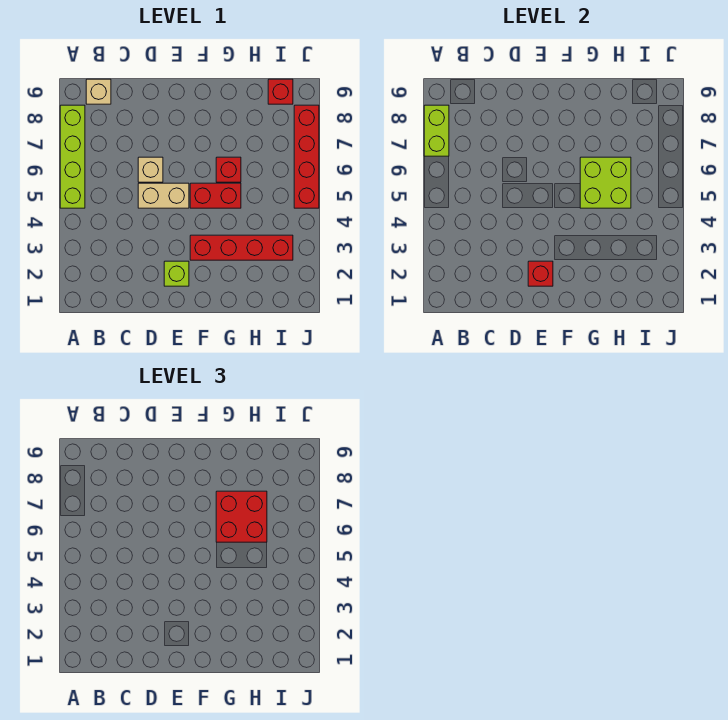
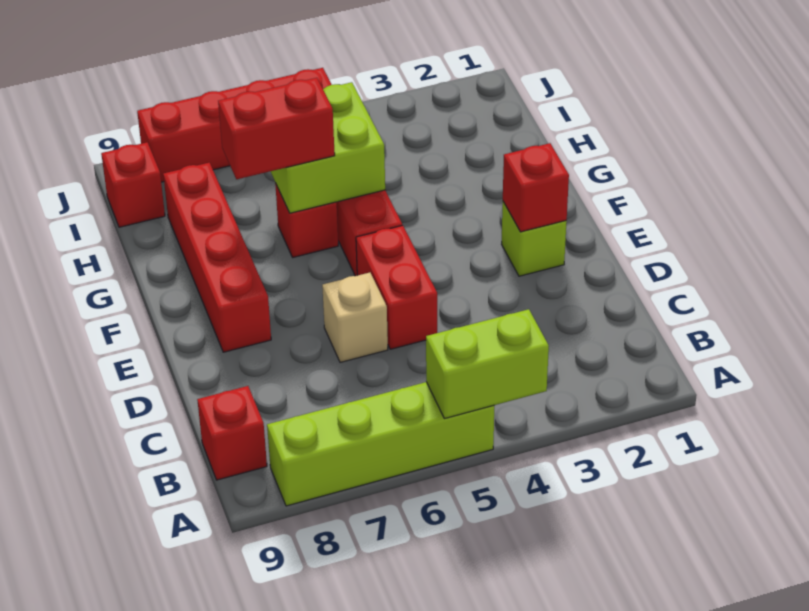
lime 1x2 brick [424,105,449,156] -> lime 1x2 brick moved to [426,309,549,419]
tan 1x1 brick [86,79,111,104] -> red 1x1 brick [197,386,267,480]
tan 1x2 brick [138,183,189,208] -> red 1x2 brick [356,225,437,349]
red 1x4 brick [190,235,293,260] -> red 1x4 brick moved to [163,163,271,352]
red 2x2 brick [216,491,267,542] -> red 1x2 brick [218,78,335,179]

